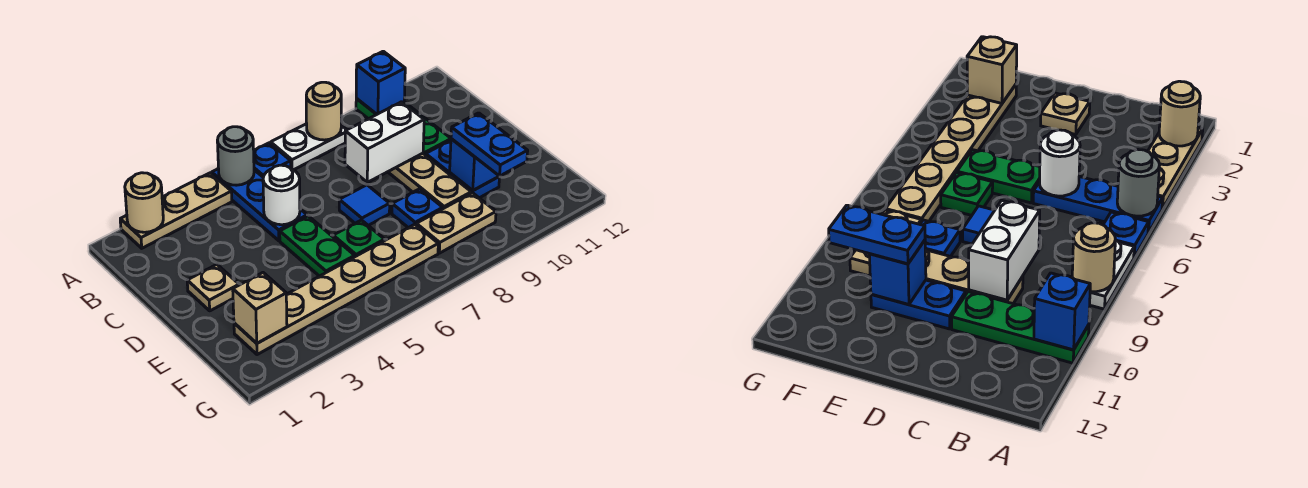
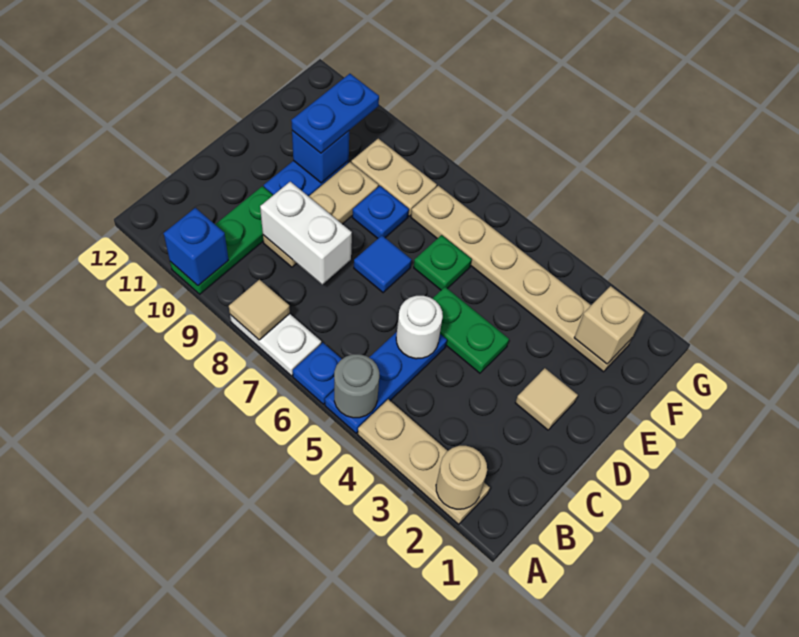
tan 1x1 round brick [306,82,341,140] -> tan 1x1 tile [229,280,290,340]
tan 1x1 plate [187,265,239,311] -> tan 1x1 tile [515,368,578,430]
green 1x2 plate [280,216,355,276] -> green 1x2 plate turned to [432,287,509,373]

